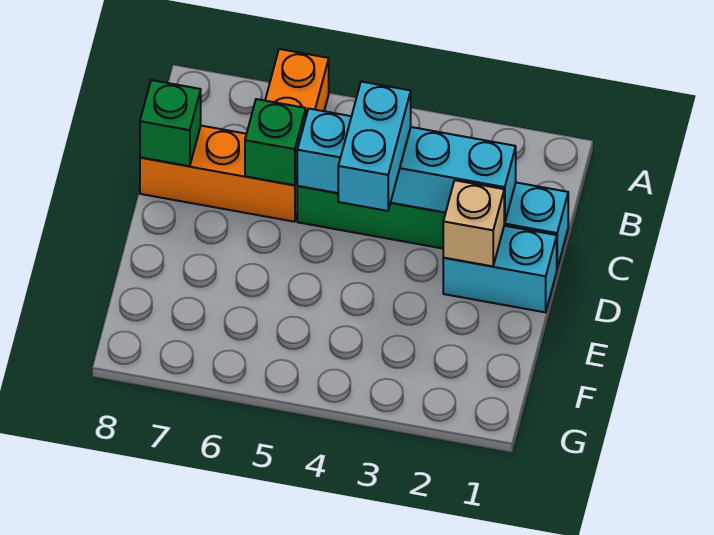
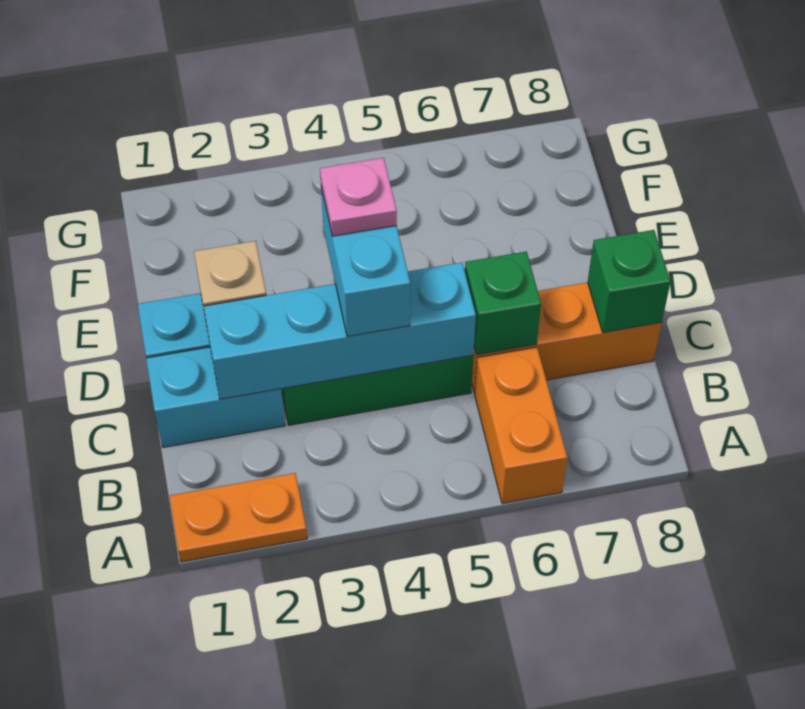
none -> orange 1x2 plate [170,473,307,562]
none -> pink 1x1 plate [320,158,397,236]

